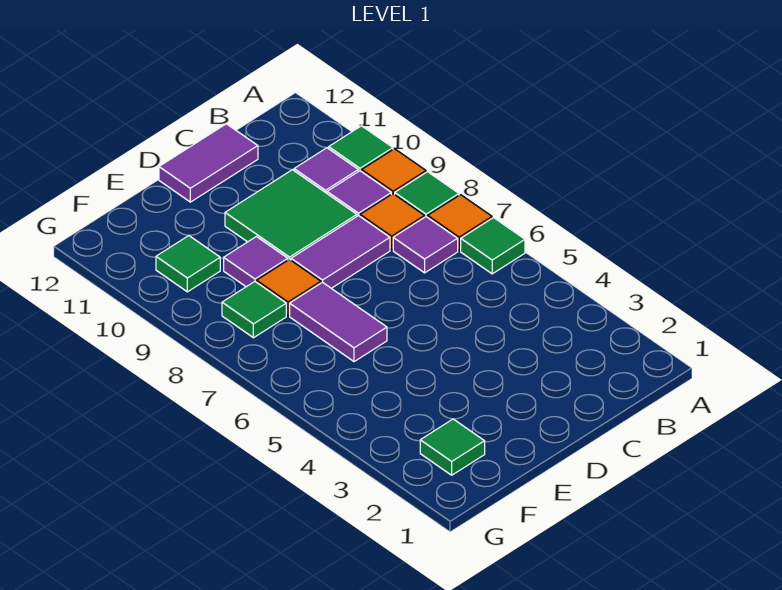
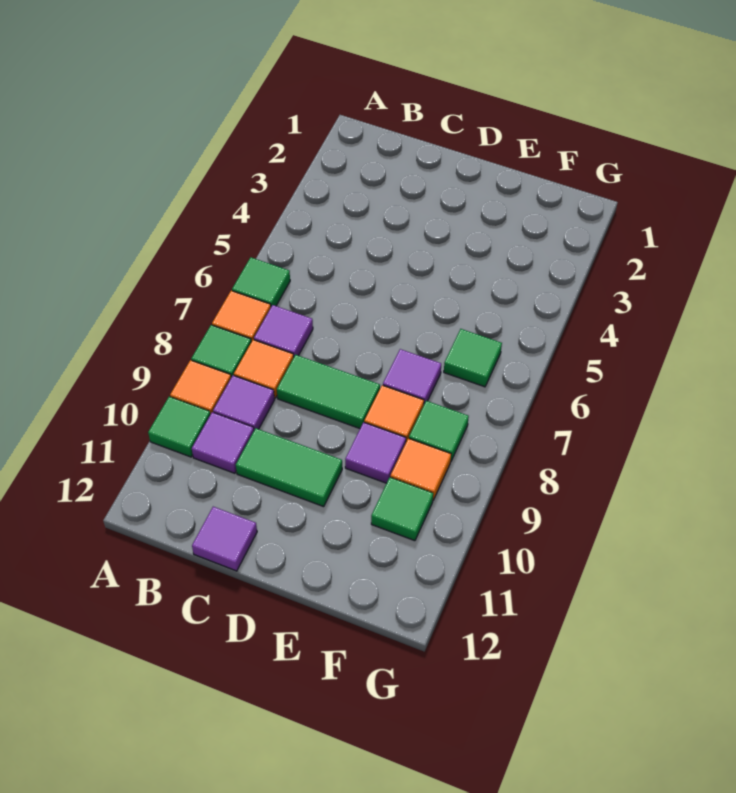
purple 1x2 tile [291,216,390,288] -> green 1x2 tile [277,355,380,428]
green 2x2 tile [225,170,357,260] -> green 1x2 tile [236,428,342,507]
purple 1x2 tile [159,124,258,202] -> purple 1x1 tile [192,507,257,571]
purple 1x2 tile [290,282,387,362] -> purple 1x1 tile [383,349,441,404]
green 1x1 tile [420,419,485,475] -> green 1x1 tile moved to [444,329,502,387]
none -> orange 1x1 tile [390,438,451,500]

